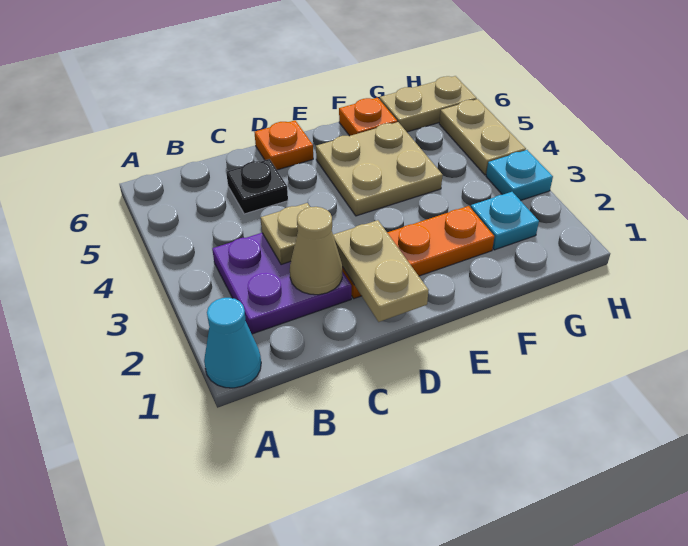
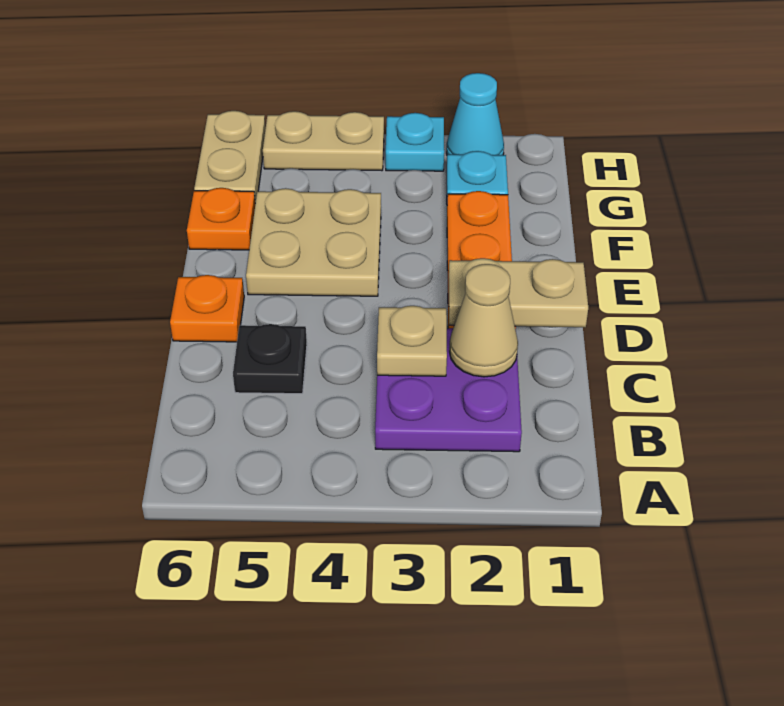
cyan 1x1 cone [204,298,261,388] -> cyan 1x1 cone moved to [446,73,504,155]

